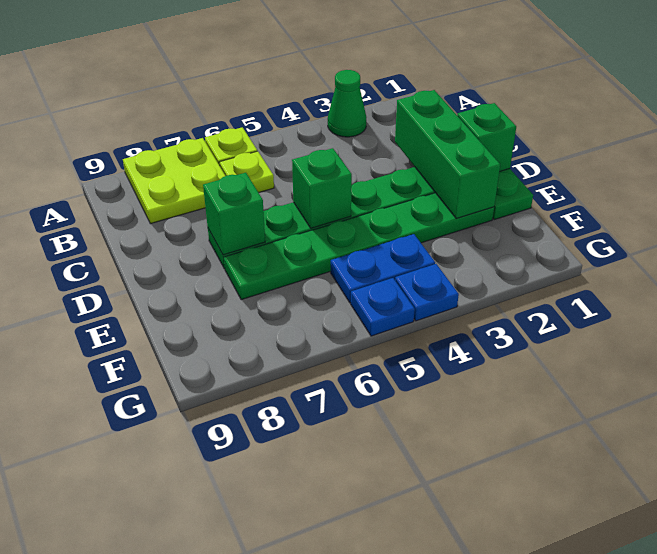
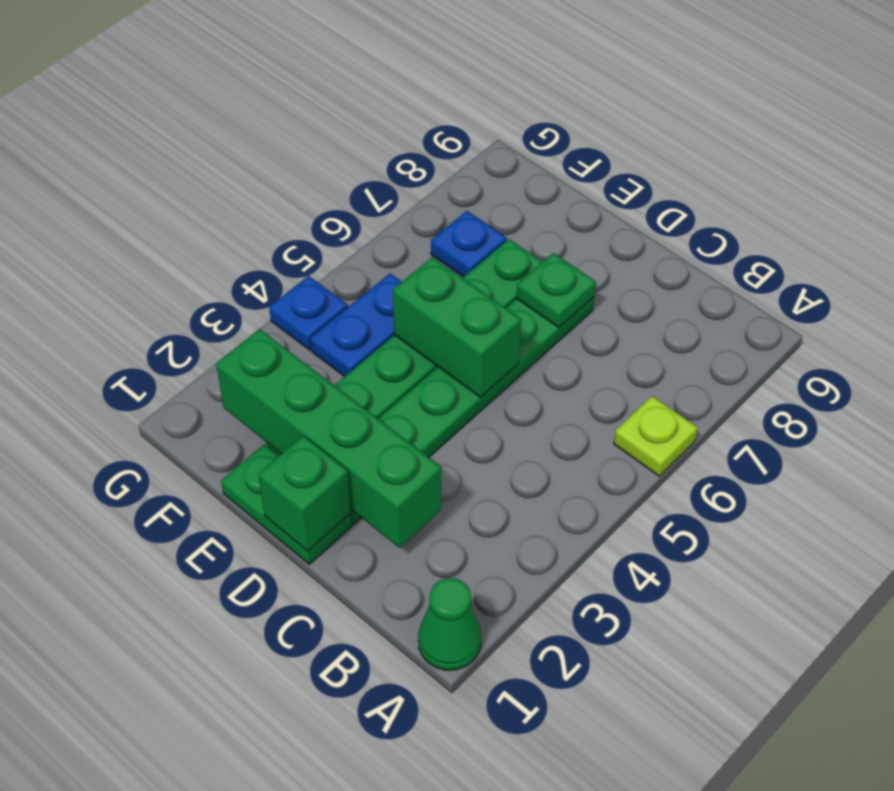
green 1x1 cone [328,70,366,137] -> green 1x1 cone moved to [418,578,481,670]
lime 2x2 plate [123,138,225,224] -> none
lime 1x1 plate [219,151,274,193] -> none
green 1x3 brick [395,90,500,218] -> green 1x4 brick [216,329,442,548]
green 1x1 brick [292,148,352,228] -> green 1x2 brick [393,257,521,397]
green 1x1 brick [203,173,265,255] -> green 1x1 plate [516,253,596,327]
blue 1x1 plate [351,278,415,336] -> blue 1x1 plate moved to [431,211,507,277]

